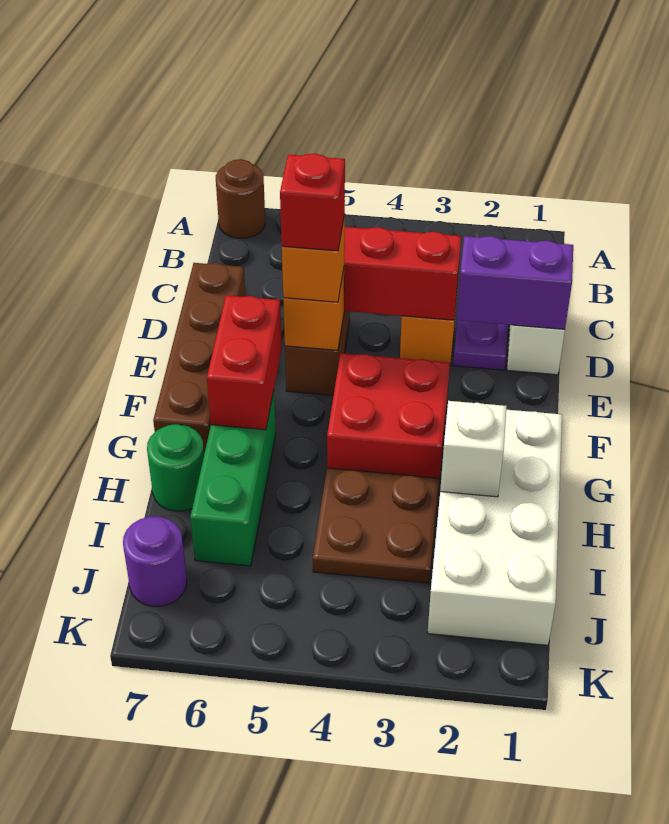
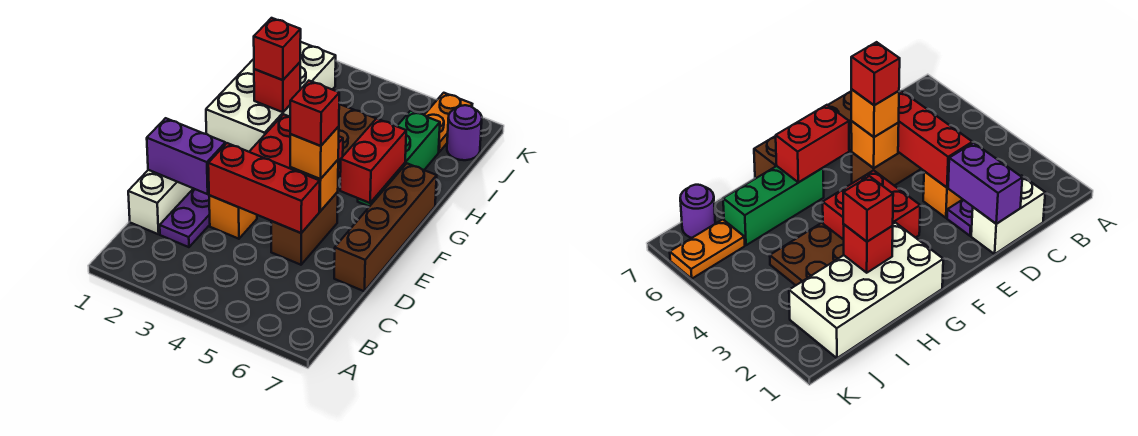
brown 1x1 round brick [216,159,265,238] -> none
white 1x1 brick [440,401,507,497] -> red 1x1 brick [254,62,300,112]
none -> red 1x1 brick [254,18,301,80]
green 1x1 round brick [147,424,204,511] -> none
none -> orange 1x2 plate [425,93,472,152]

